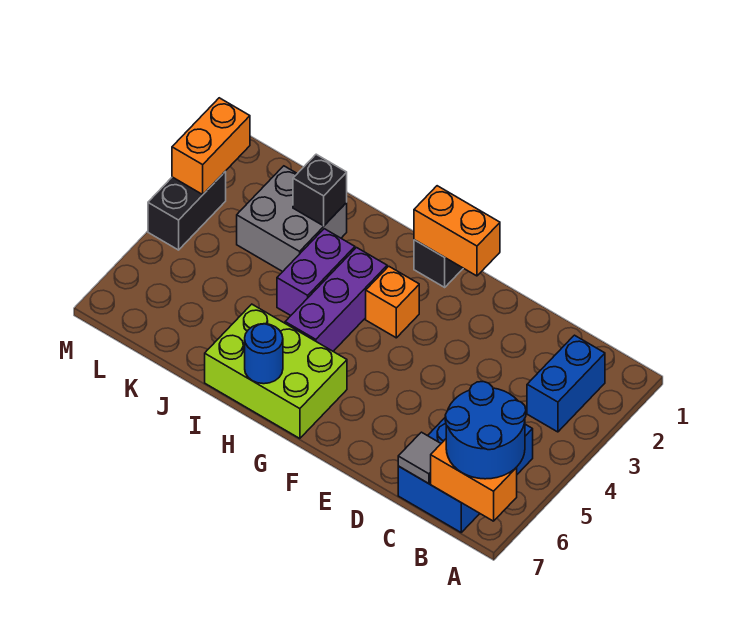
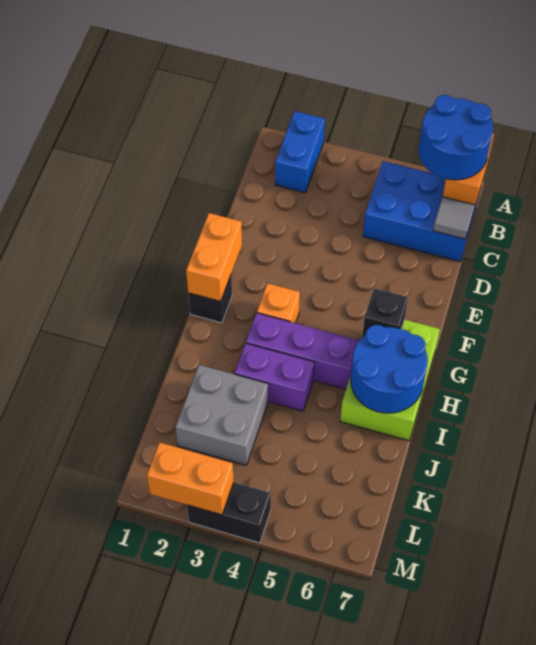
blue 1x2 brick [527,335,605,432] -> blue 1x2 brick turned to [275,111,325,193]
blue 1x1 round brick [245,324,283,384] -> blue 2x2 round brick [351,325,428,413]
black 1x1 brick [293,154,347,226] -> black 1x1 brick moved to [362,288,408,337]

